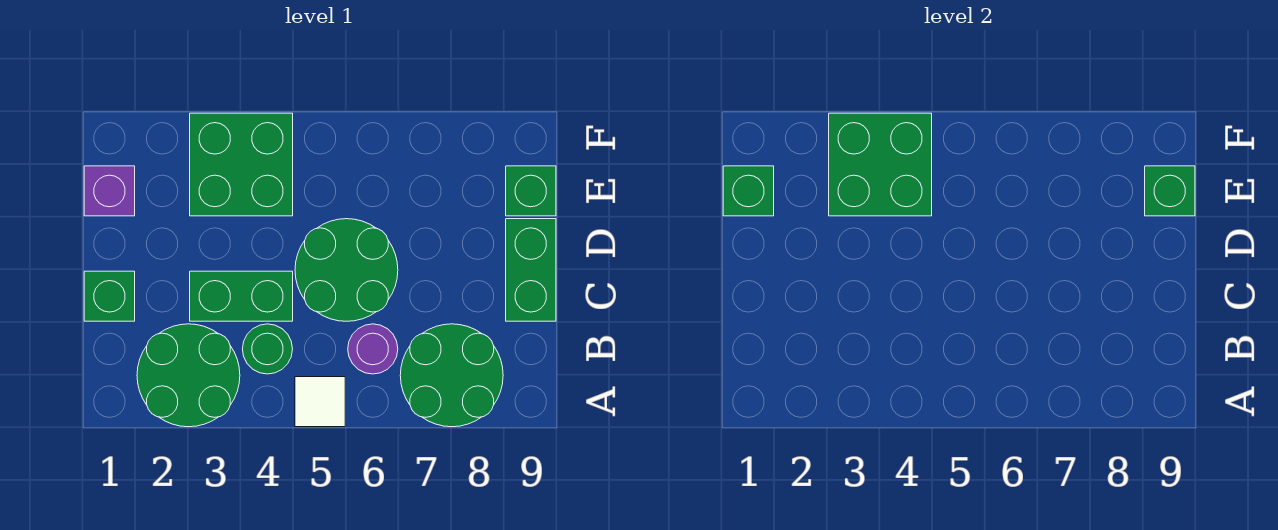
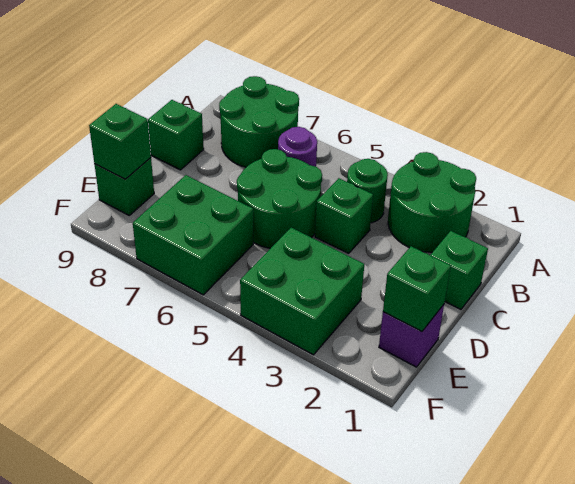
white 1x1 tile [295,377,345,427] -> none
green 1x2 brick [190,271,293,321] -> green 1x1 brick [315,178,373,253]
green 1x2 brick [506,219,556,321] -> green 1x1 brick [148,100,204,170]
green 2x2 brick [829,113,932,216] -> green 2x2 brick moved to [133,175,253,295]

